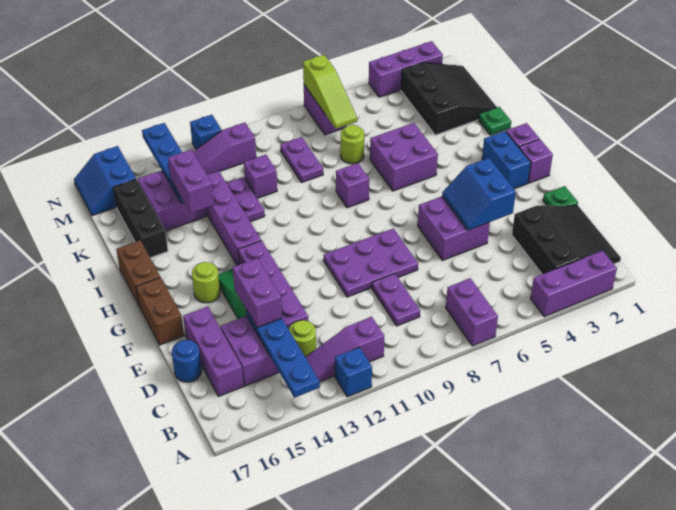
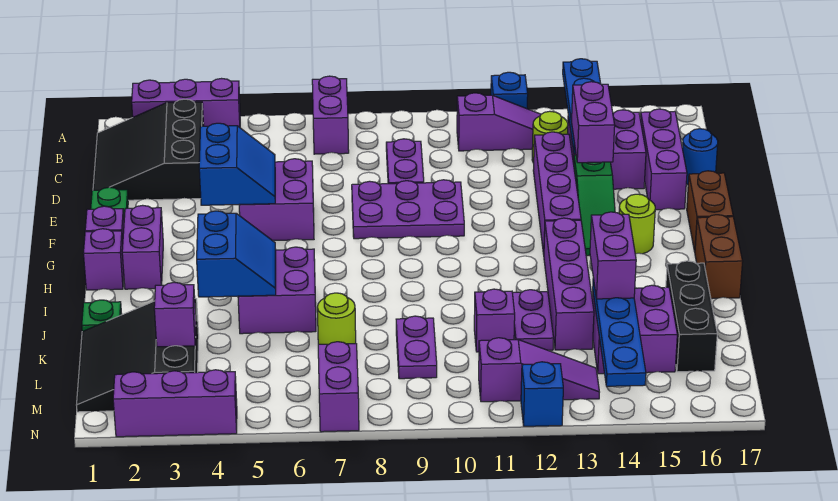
blue 1x2 brick [482,131,531,189] -> purple 1x2 brick [122,205,163,289]
purple 1x1 brick [336,163,369,208] -> purple 1x1 brick moved to [154,282,196,347]
lime 1x3 slope [303,55,357,129] -> none
blue 2x2 slope [74,146,136,216] -> blue 2x2 slope moved to [197,211,276,297]

